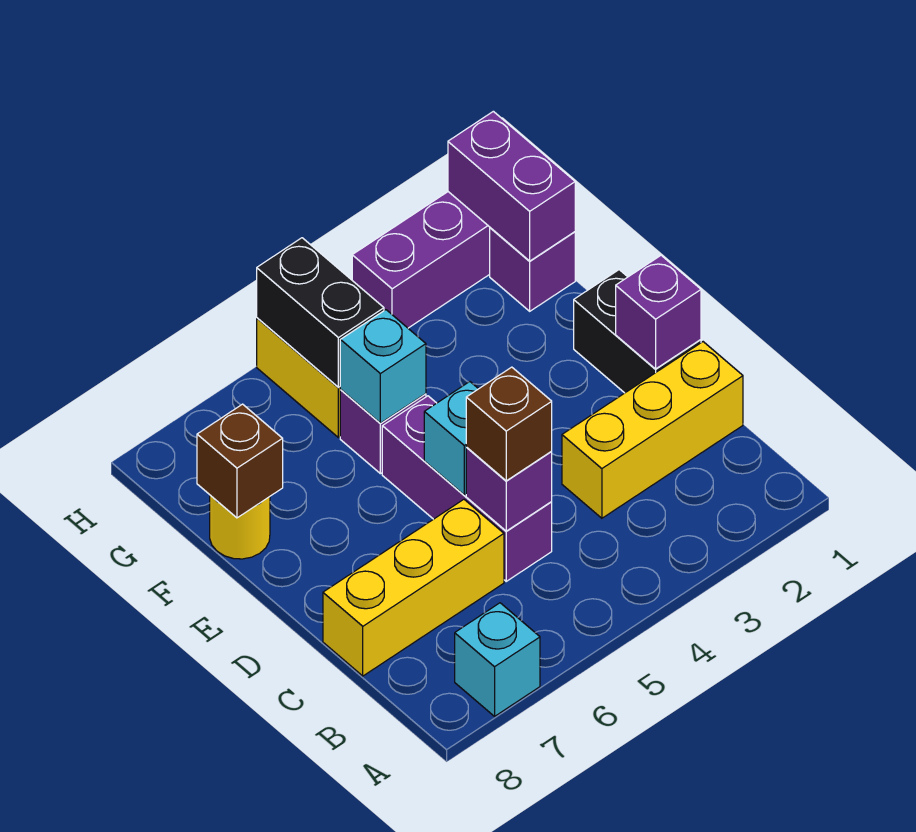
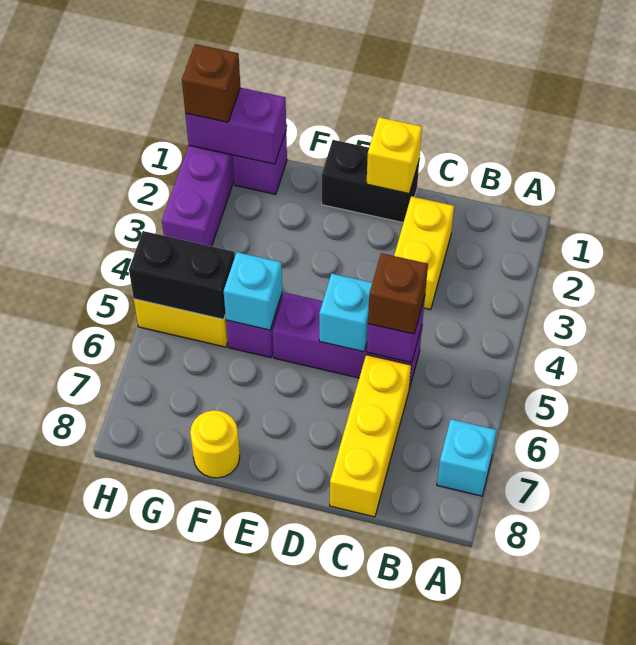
yellow 1x3 brick [562,342,743,518] -> yellow 1x2 brick [394,196,454,310]
purple 1x1 brick [616,255,701,369] -> yellow 1x1 brick [367,117,422,194]
brown 1x1 brick [197,404,283,518] -> brown 1x1 brick moved to [182,44,241,122]

